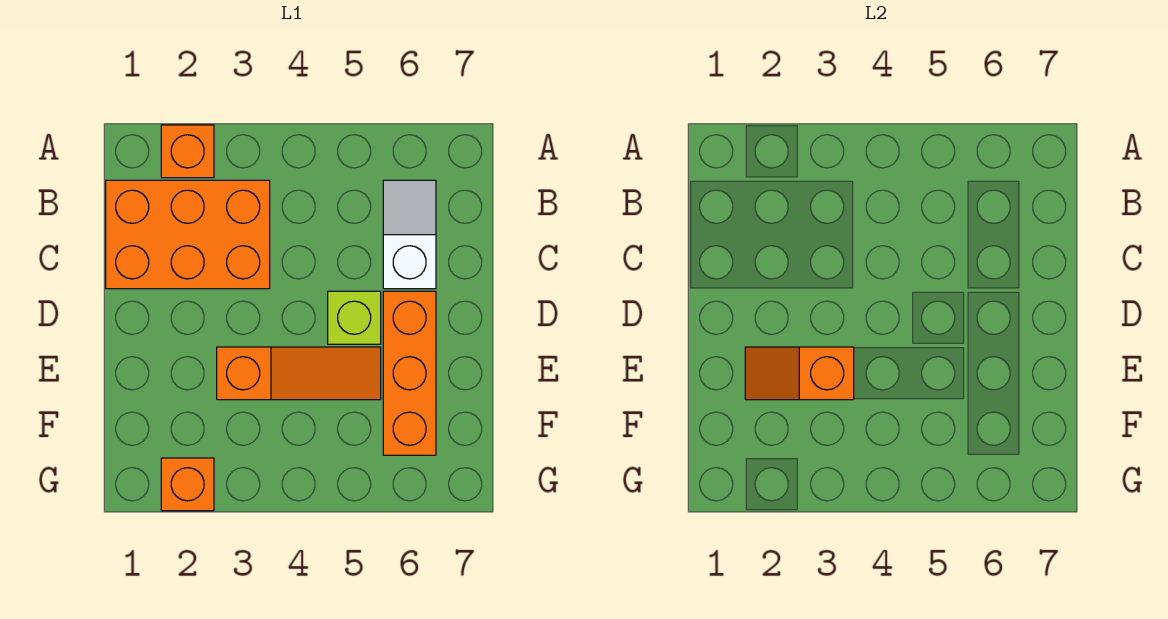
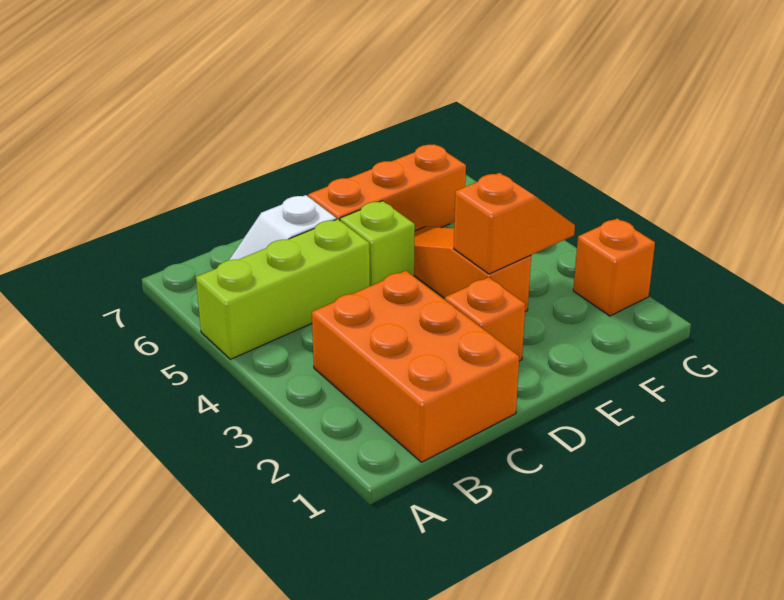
orange 1x1 brick [161,125,214,178] -> orange 1x1 brick moved to [445,277,526,361]
none -> lime 1x3 brick [196,219,370,359]
orange 1x2 slope [745,347,854,400] -> orange 1x2 slope turned to [454,173,575,274]

